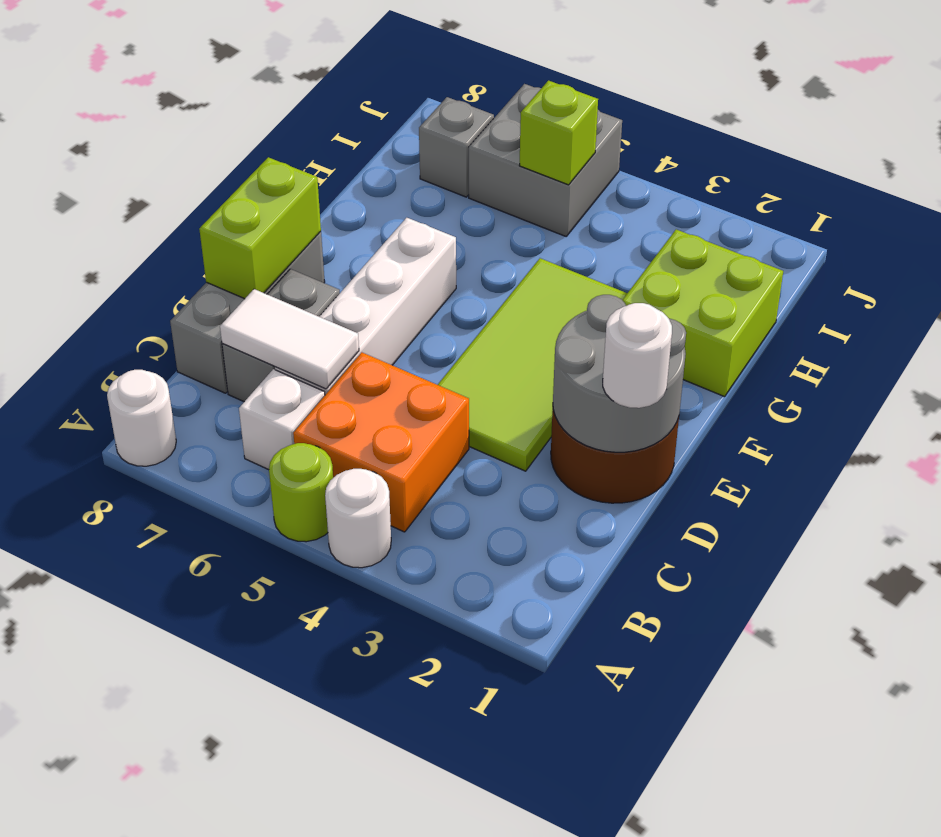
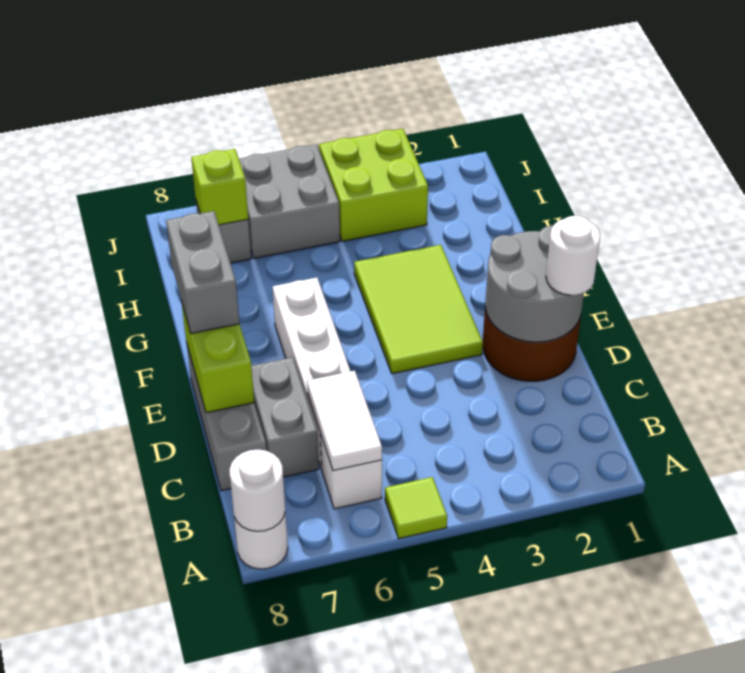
white 1x1 round brick [325,469,391,568] -> white 1x1 round brick moved to [229,449,285,531]
lime 1x1 round brick [269,443,333,542] -> lime 1x1 tile [385,477,447,539]
orange 2x2 brick [293,352,469,532] -> none
white 1x2 tile [220,289,359,389] -> white 1x2 tile turned to [307,371,382,471]
lime 2x4 tile [438,258,627,471] -> lime 2x3 tile [354,245,483,374]
none -> grey 1x2 brick [166,211,240,334]
lime 2x2 brick [622,229,783,397] -> lime 2x2 brick moved to [319,129,428,241]
lime 1x1 brick [520,81,598,185] -> lime 1x1 brick moved to [191,149,248,225]

